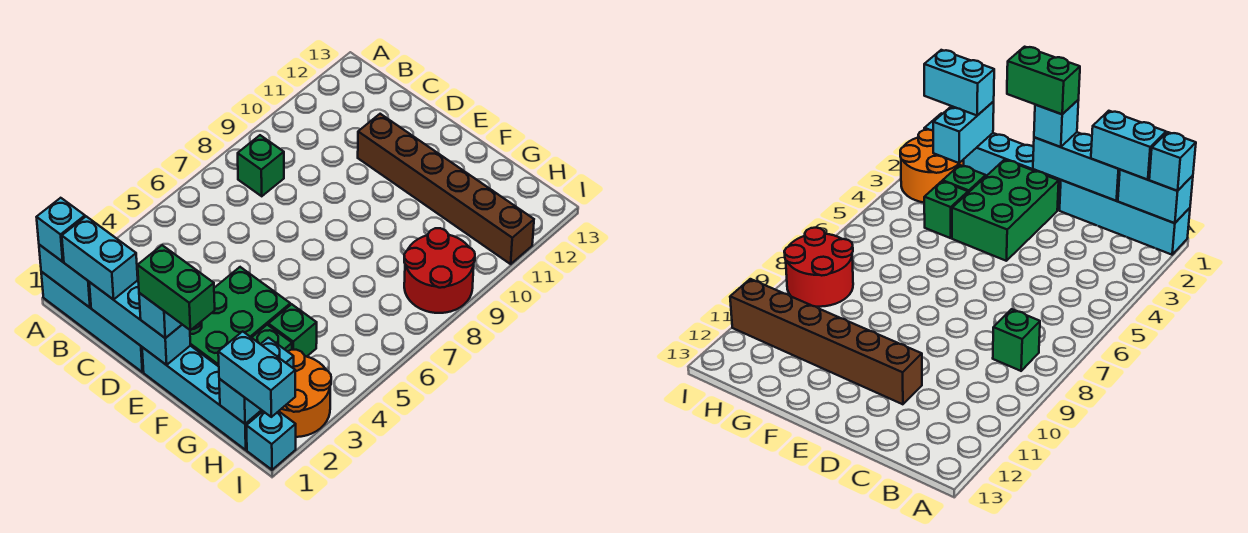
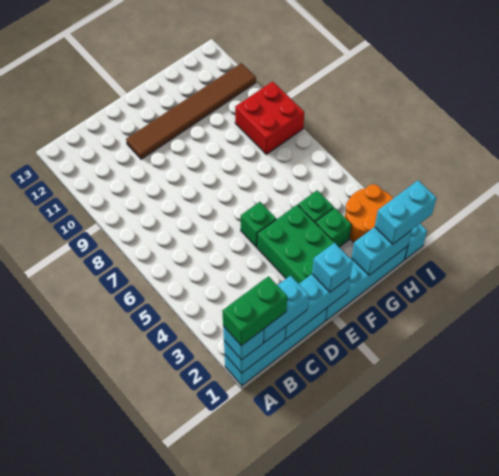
green 1x1 brick [238,135,284,196] -> green 1x1 brick moved to [241,202,276,247]
brown 1x6 brick [358,114,534,264] -> brown 1x6 tile [126,63,256,159]
green 1x2 brick [138,245,215,330] -> green 1x2 brick moved to [222,276,287,346]
cyan 1x2 brick [219,338,294,424] -> cyan 1x2 brick turned to [351,227,412,275]
red 2x2 round brick [404,228,475,313] -> red 2x2 brick [235,81,304,154]

